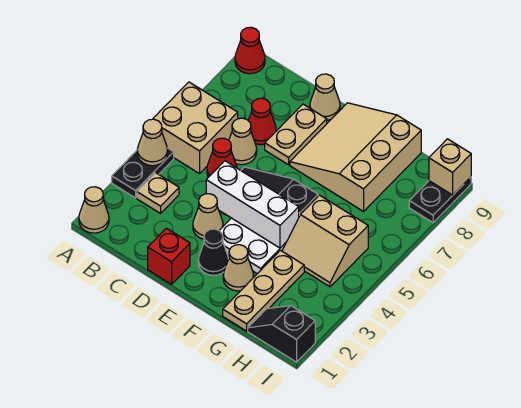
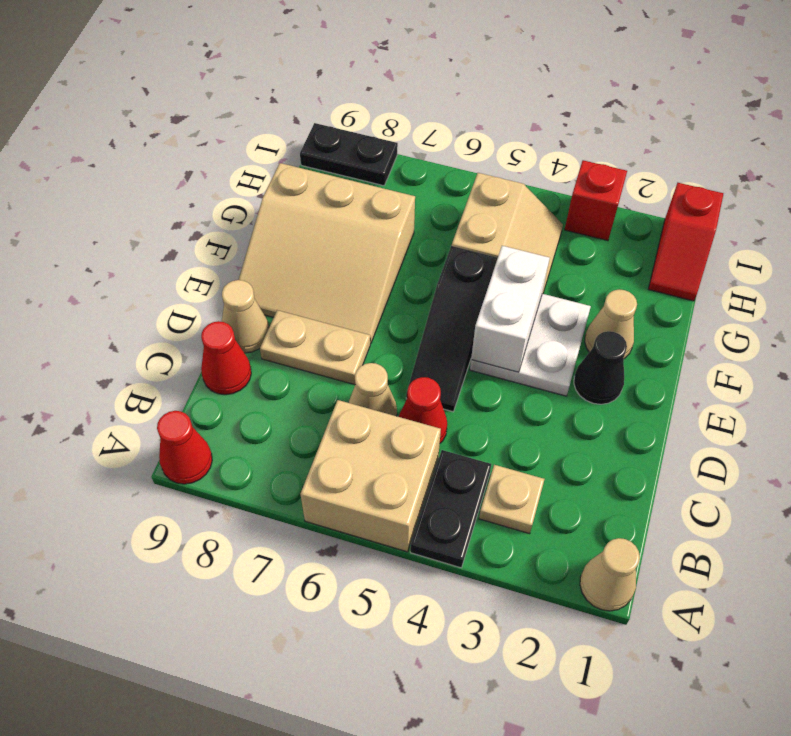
black 1x2 plate [112,148,174,198] -> black 1x2 plate turned to [410,450,491,568]
tan 1x1 cone [137,119,168,166] -> none
red 1x1 cone [248,98,276,145] -> red 1x1 cone moved to [201,321,251,395]
red 1x1 brick [148,228,190,284] -> red 1x1 brick moved to [565,160,627,241]
tan 1x1 cone [193,194,223,239] -> none
white 1x3 brick [206,161,299,248] -> white 1x2 brick [471,246,550,372]
tan 1x3 plate [223,250,304,331] -> none
black 1x2 slope [248,306,315,362] -> red 1x2 slope [649,183,723,301]
tan 1x1 brick [429,139,471,195] -> none

